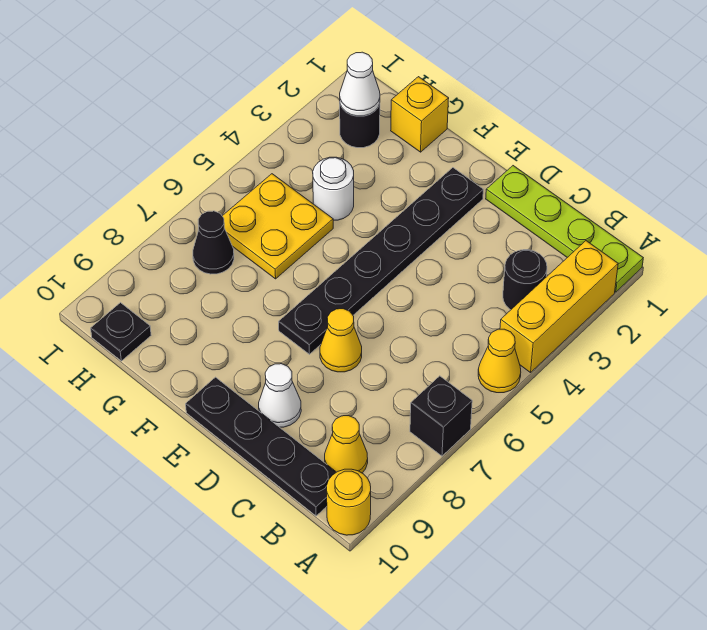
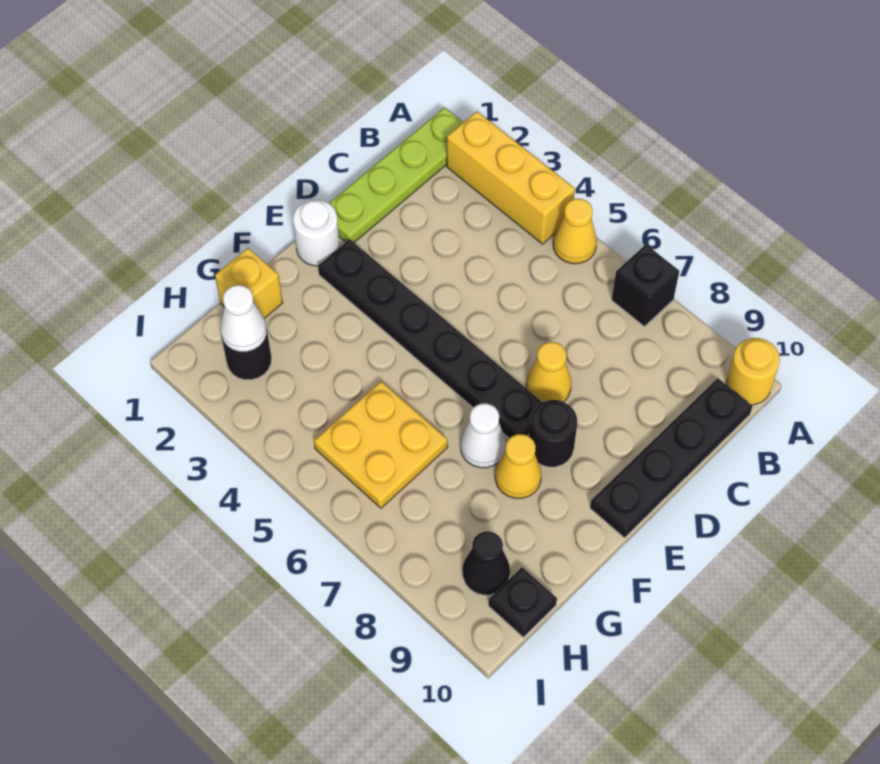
black 1x1 round brick [503,250,547,310] -> black 1x1 round brick moved to [529,400,577,467]
yellow 1x1 cone [325,416,368,473] -> yellow 1x1 cone moved to [495,434,541,498]
white 1x1 cone [259,364,301,427] -> white 1x1 cone moved to [461,403,506,468]
white 1x1 round brick [313,157,354,221] -> white 1x1 round brick moved to [293,200,339,266]
black 1x1 cone [193,211,234,274] -> black 1x1 cone moved to [463,531,510,595]

